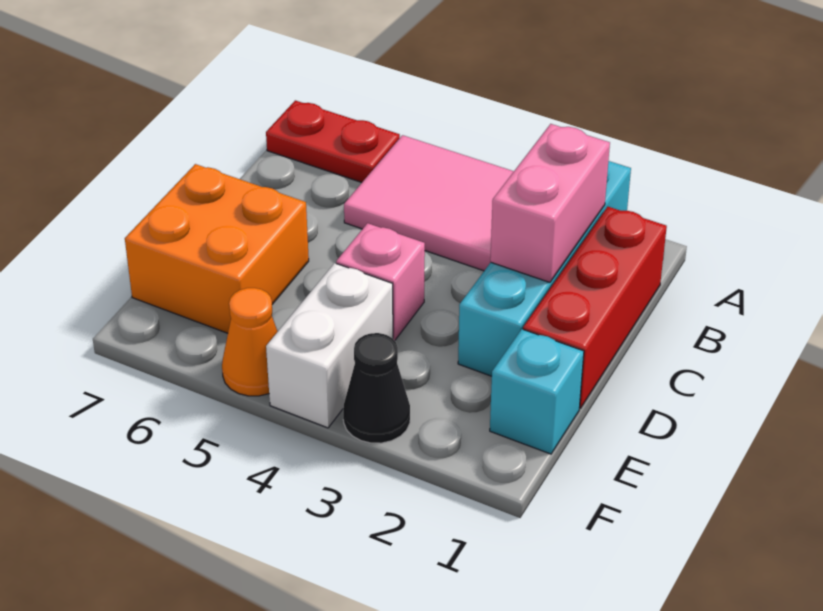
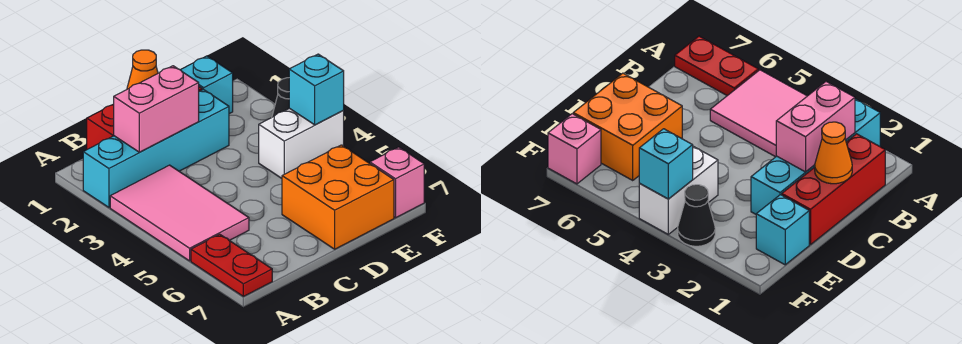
pink 1x1 brick [336,223,425,341] -> pink 1x1 brick moved to [370,147,424,218]
none -> cyan 1x1 brick [289,54,344,125]
orange 1x1 cone [222,288,278,396] -> orange 1x1 cone moved to [127,50,158,89]

